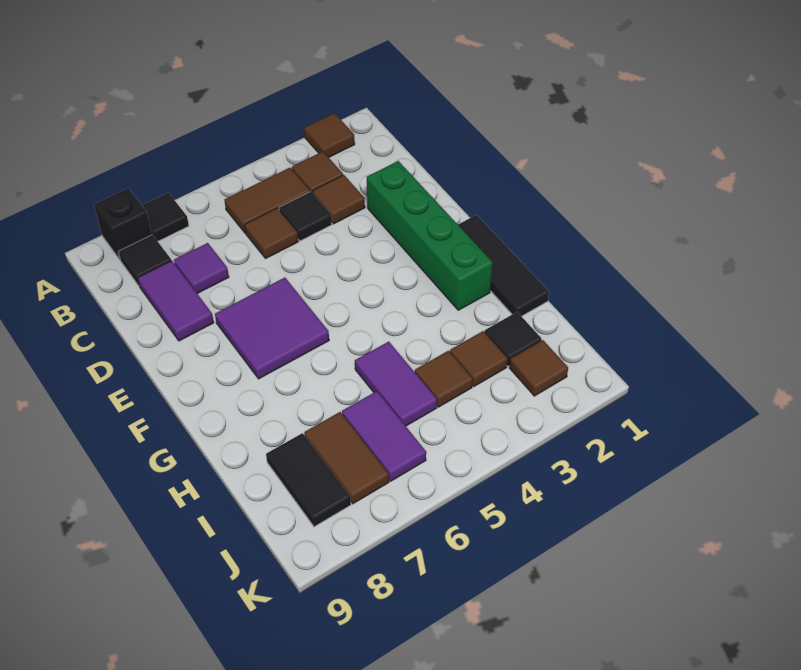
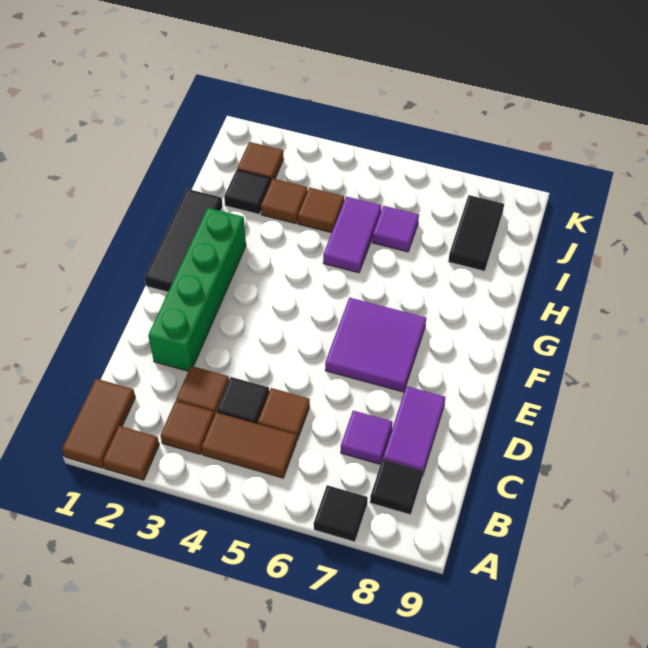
black 1x1 brick [94,188,152,260] -> none
purple 1x2 tile [342,391,426,481] -> purple 1x1 tile [372,206,419,252]
brown 1x2 tile [304,412,389,504] -> brown 1x2 tile moved to [62,379,135,468]

